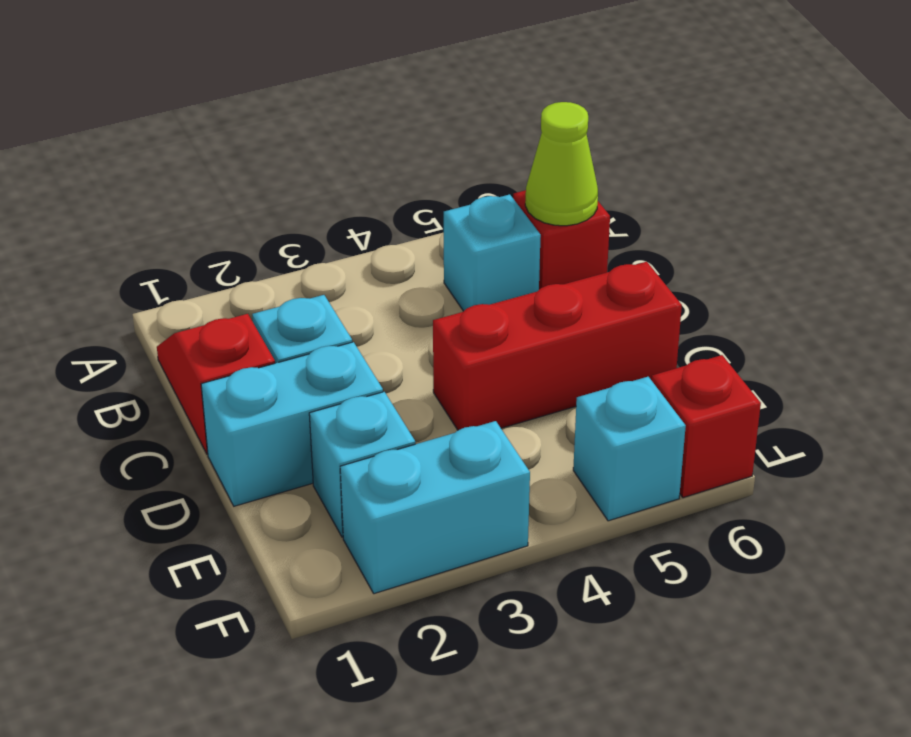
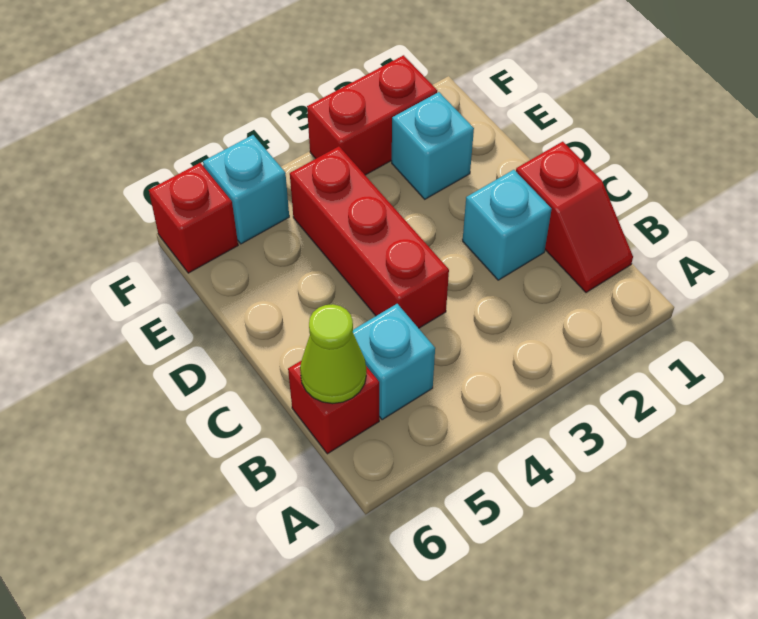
cyan 1x2 brick [201,342,383,506] -> none
red 1x3 brick [433,262,682,430] -> red 1x3 brick turned to [290,146,449,328]
cyan 1x2 brick [340,421,530,594] -> red 1x2 brick [307,55,437,175]

